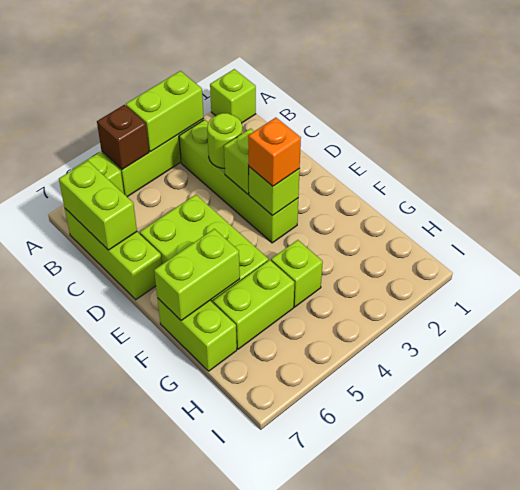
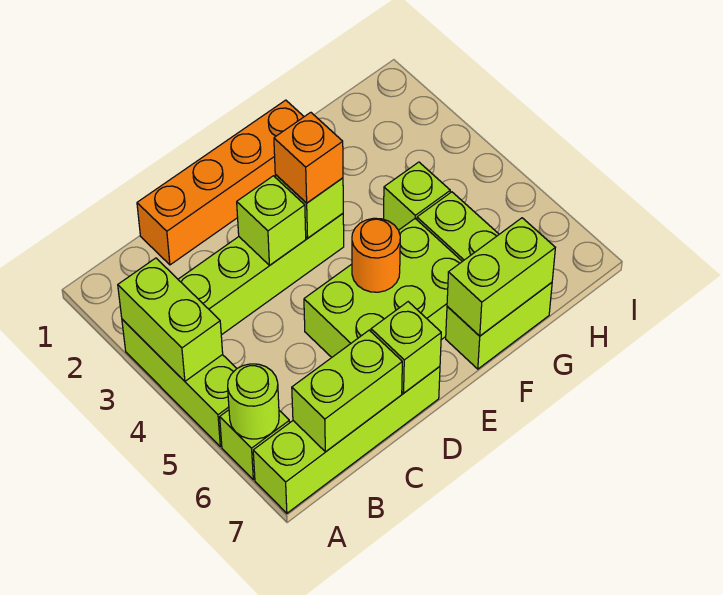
lime 1x1 brick [210,69,256,123] -> lime 1x1 brick moved to [371,302,441,393]
brown 1x1 brick [97,105,149,170] -> none
lime 1x3 brick [65,209,162,300] -> lime 1x4 brick [253,367,440,513]
none -> orange 1x4 brick [137,100,304,265]
lime 1x1 round brick [207,113,242,168] -> lime 1x1 round brick moved to [228,364,279,439]
none -> orange 1x1 round brick [352,218,400,292]
lime 1x2 brick [154,229,240,321] -> lime 1x2 brick turned to [447,218,555,336]

